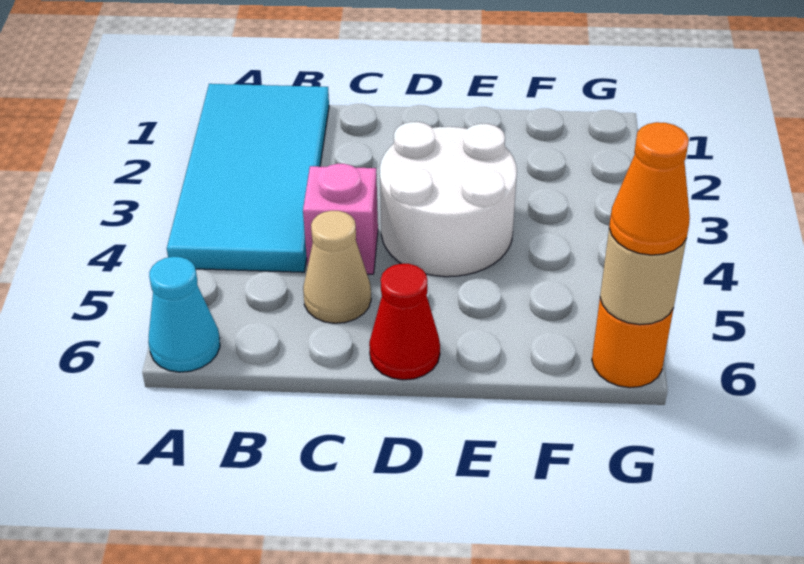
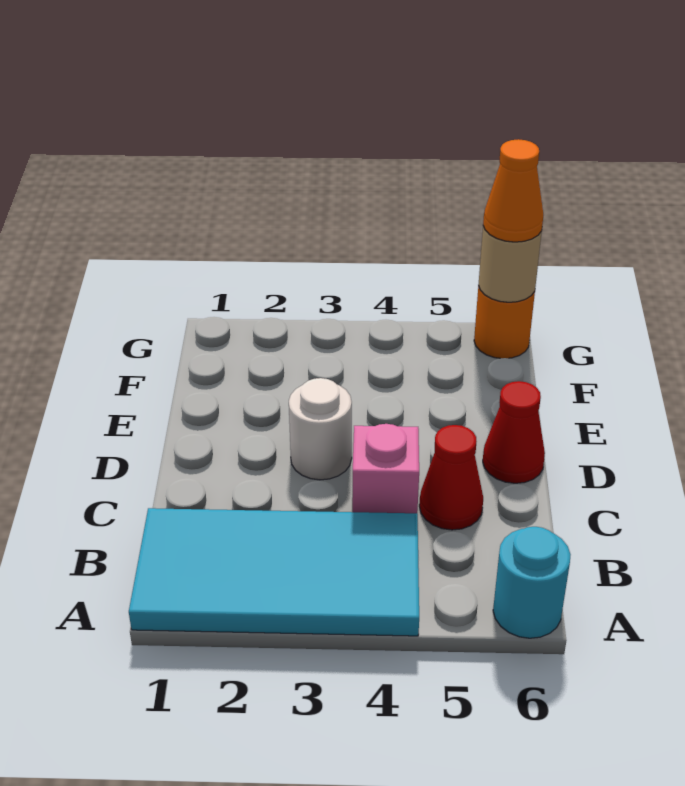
cyan 1x1 cone [148,257,220,372] -> cyan 1x1 round brick [493,527,571,638]
tan 1x1 cone [303,211,371,323] -> red 1x1 cone [419,425,483,530]
white 2x2 round brick [380,122,517,277] -> white 1x1 round brick [289,378,352,480]

